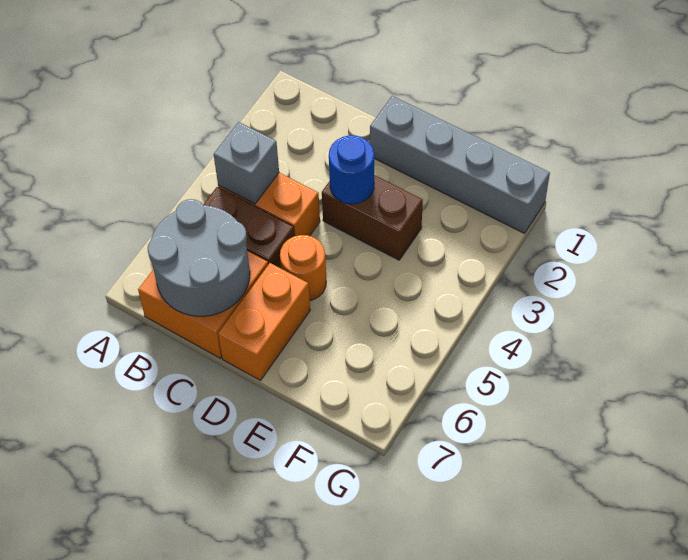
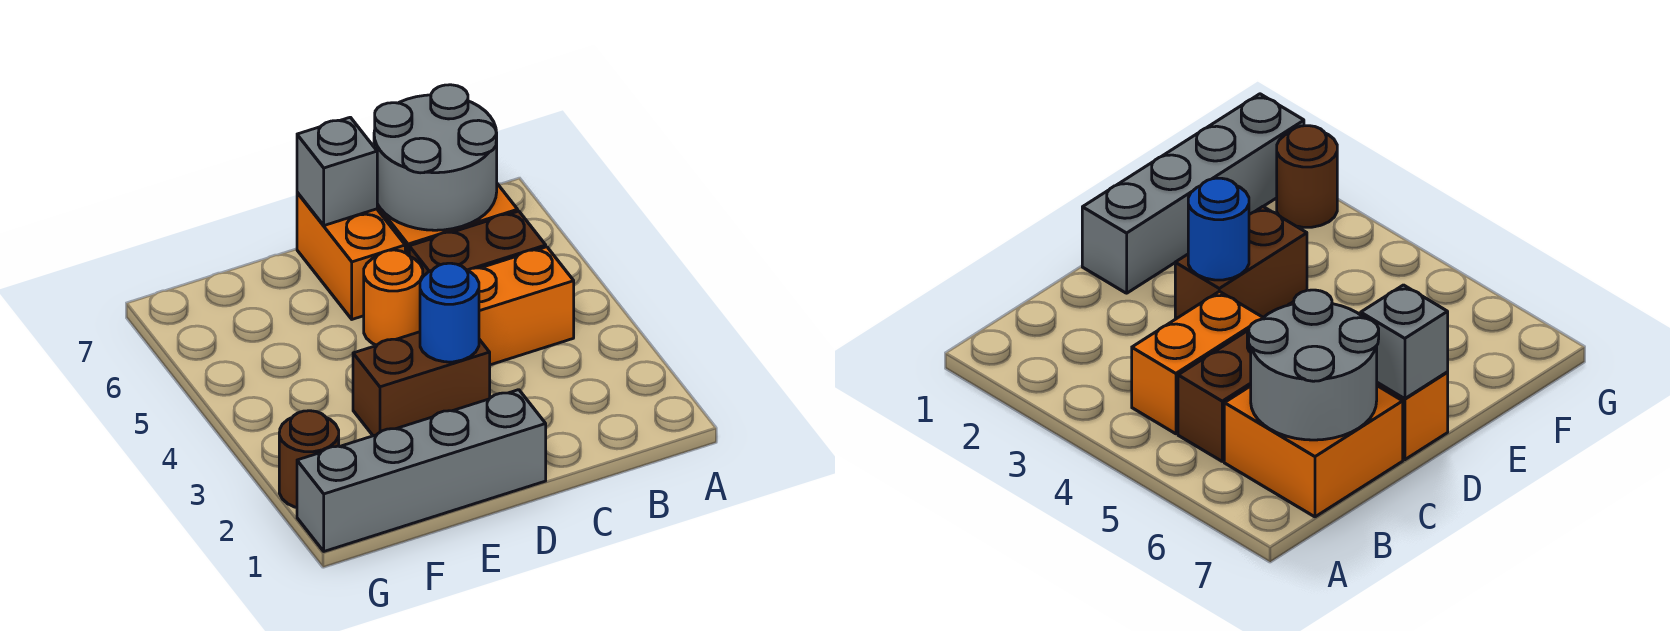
grey 1x1 brick [214,122,279,204] -> grey 1x1 brick moved to [297,117,377,226]
none -> brown 1x1 round brick [279,411,339,508]

